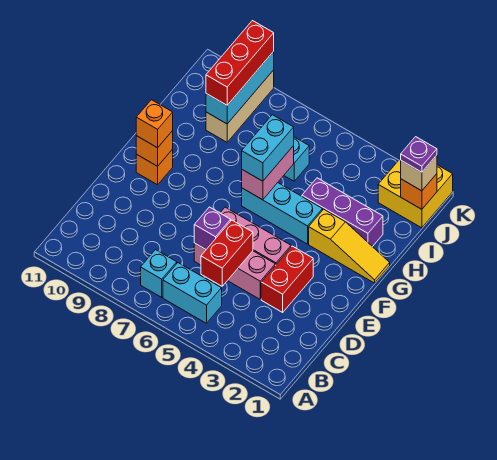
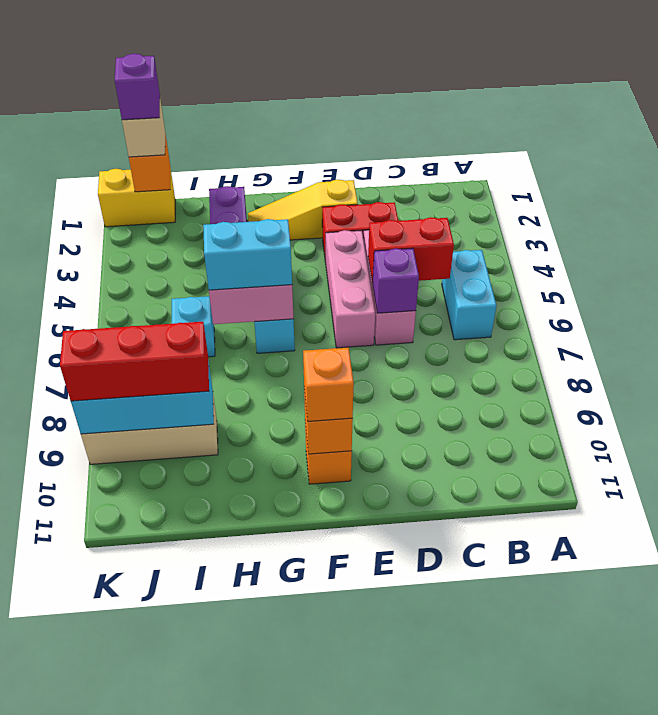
cyan 1x1 brick [141,250,177,297] -> none
yellow 1x3 slope [309,209,390,283] -> yellow 1x3 slope turned to [248,179,358,240]
yellow 2x2 brick [378,158,453,228] -> yellow 1x2 brick [98,168,175,227]
purple 1x1 plate [401,137,437,172] -> purple 1x1 brick [115,54,160,120]

